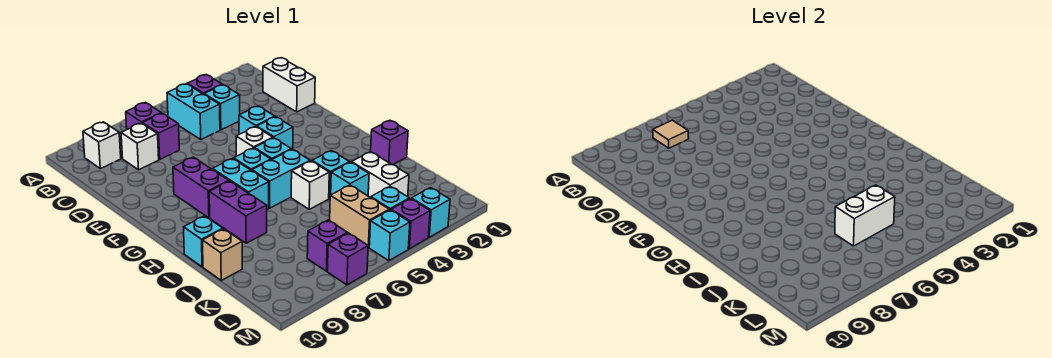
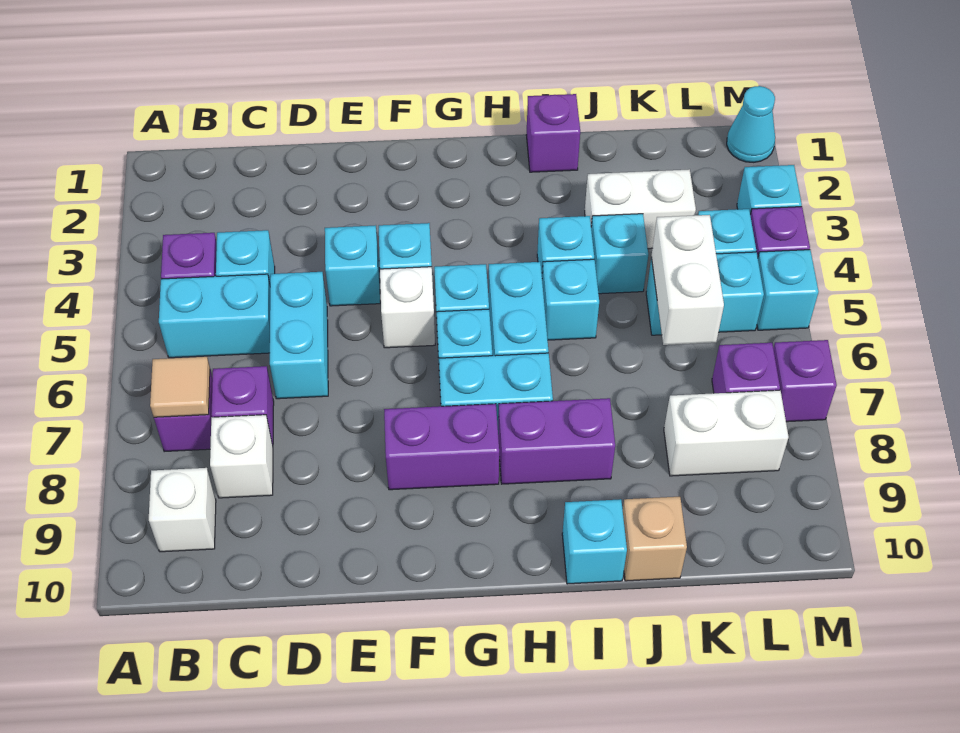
white 1x2 brick [263,58,315,112] -> white 1x2 brick moved to [664,390,789,476]
none -> cyan 1x2 brick [270,272,328,399]
white 1x1 brick [291,161,329,209] -> cyan 1x1 brick [542,259,599,340]
tan 1x2 brick [330,185,389,248] -> cyan 1x2 brick [646,252,764,335]
none -> cyan 1x1 cone [727,86,775,162]

